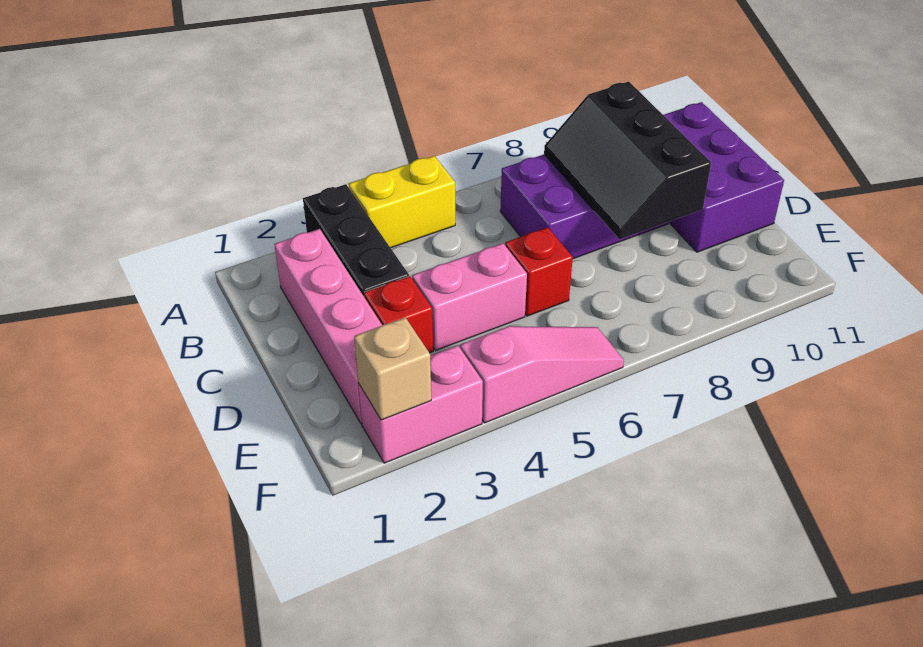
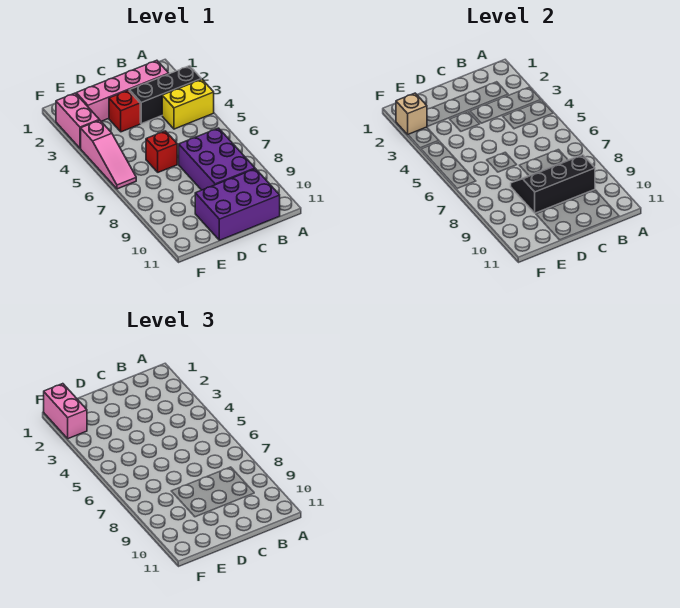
yellow 1x2 brick [349,156,455,248] -> yellow 1x2 brick turned to [162,79,214,129]
pink 1x2 brick [412,243,527,351] -> pink 1x2 brick moved to [44,384,87,439]

